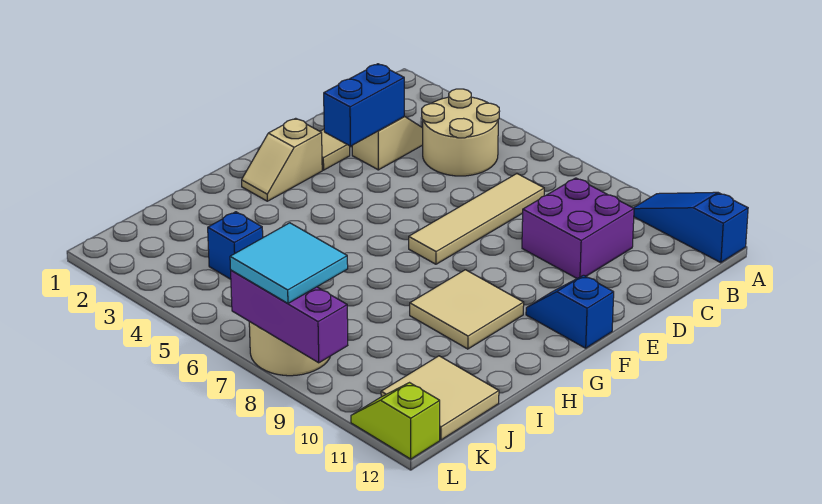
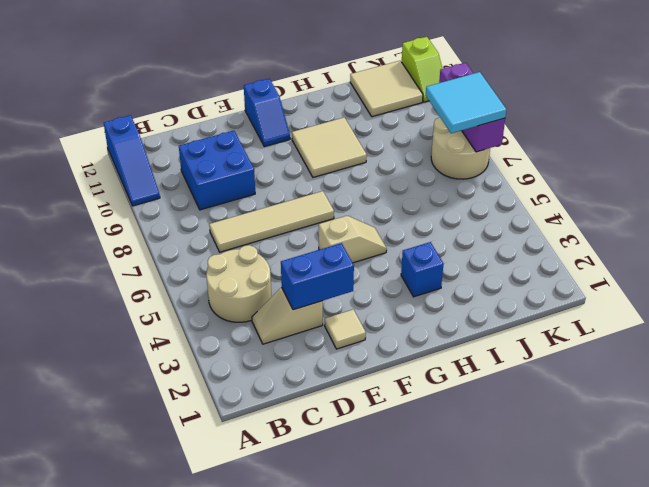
purple 2x2 brick [522,178,634,278] -> blue 2x2 brick [179,131,255,210]
tan 1x2 slope [242,118,322,201] -> tan 1x2 slope moved to [319,216,387,263]
blue 1x1 brick [208,212,263,279] -> blue 1x1 brick moved to [401,242,444,297]

